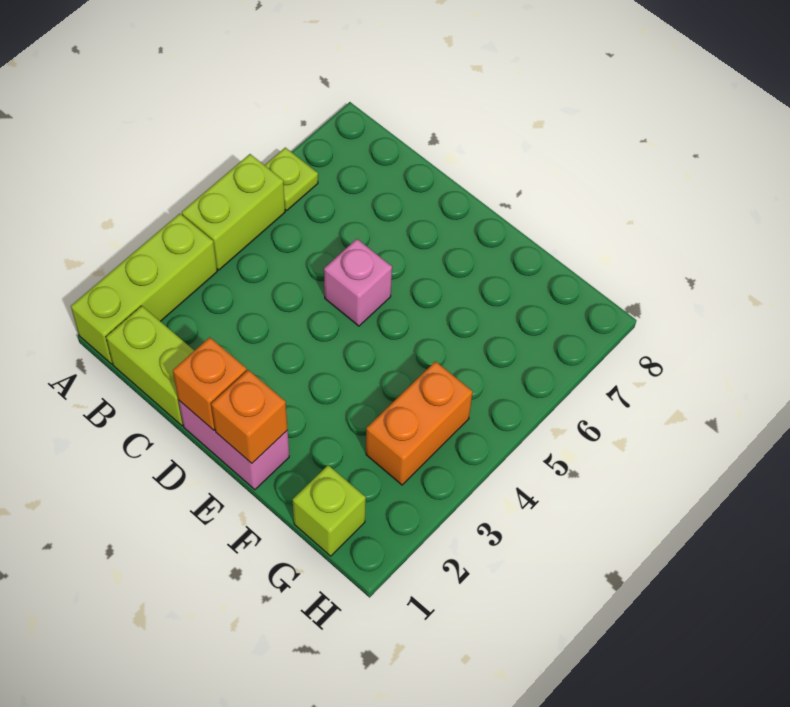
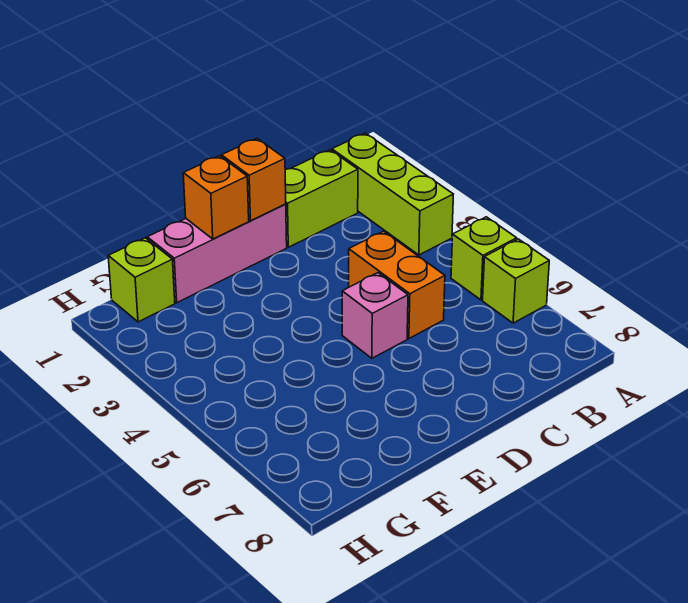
lime 1x2 brick [182,154,285,270] -> lime 1x1 brick [451,217,517,300]
lime 1x1 plate [265,148,318,210] -> lime 1x1 brick [483,239,549,323]
pink 1x2 brick [179,401,289,490] -> pink 1x3 brick [147,204,287,303]
orange 1x2 brick [366,361,473,485] -> orange 1x2 brick moved to [349,231,445,338]

